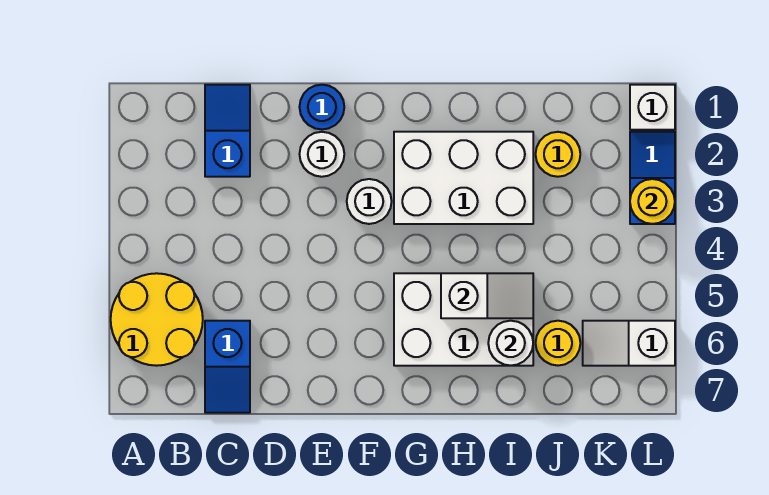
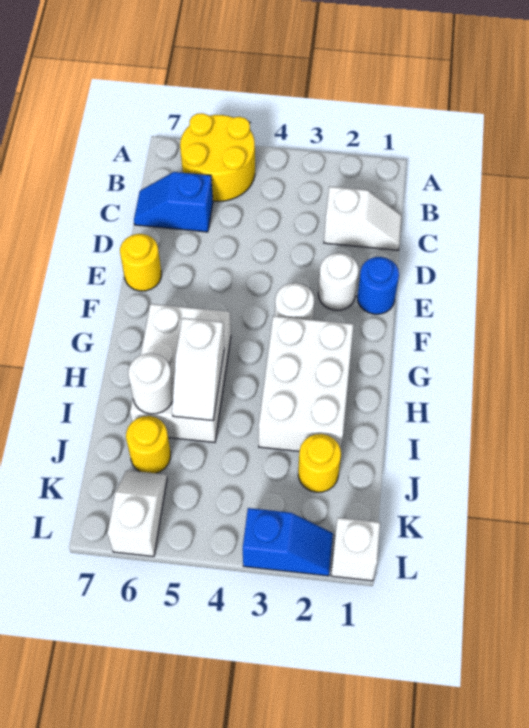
blue 1x2 slope [205,85,250,177] -> white 1x2 slope [324,186,402,250]
yellow 1x1 round brick [630,179,675,224] -> yellow 1x1 round brick moved to [120,234,161,291]

